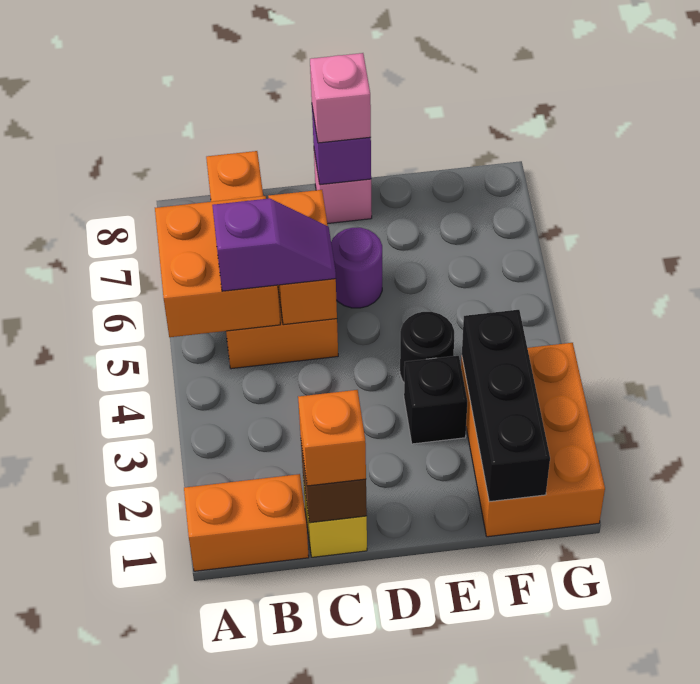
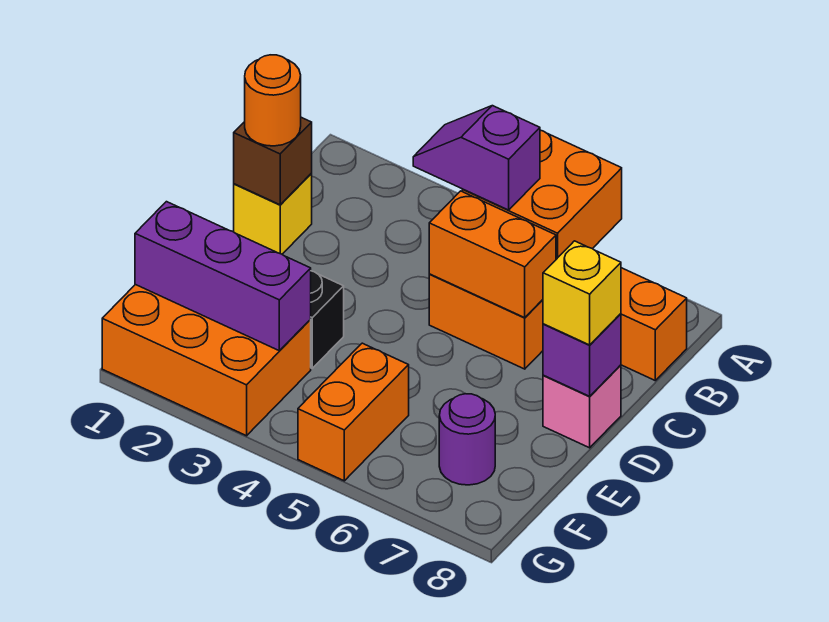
orange 1x2 brick [184,474,309,571] -> orange 1x2 brick moved to [298,343,409,481]
purple 1x2 slope [212,198,336,291] -> purple 1x2 slope turned to [413,106,540,210]
orange 1x1 brick [298,390,366,486] -> orange 1x1 round brick [245,55,301,146]
purple 1x1 round brick [331,228,382,308] -> purple 1x1 round brick moved to [439,394,495,485]
pink 1x1 brick [310,53,371,143] -> yellow 1x1 brick [543,241,621,345]
black 1x1 round brick [400,312,454,382] -> none
black 1x3 brick [462,310,550,502] -> purple 1x3 brick [135,202,311,351]

